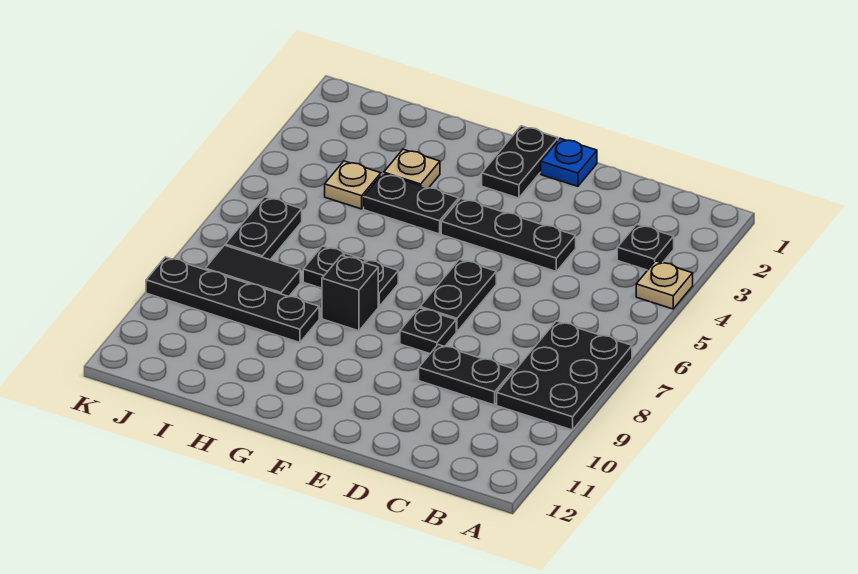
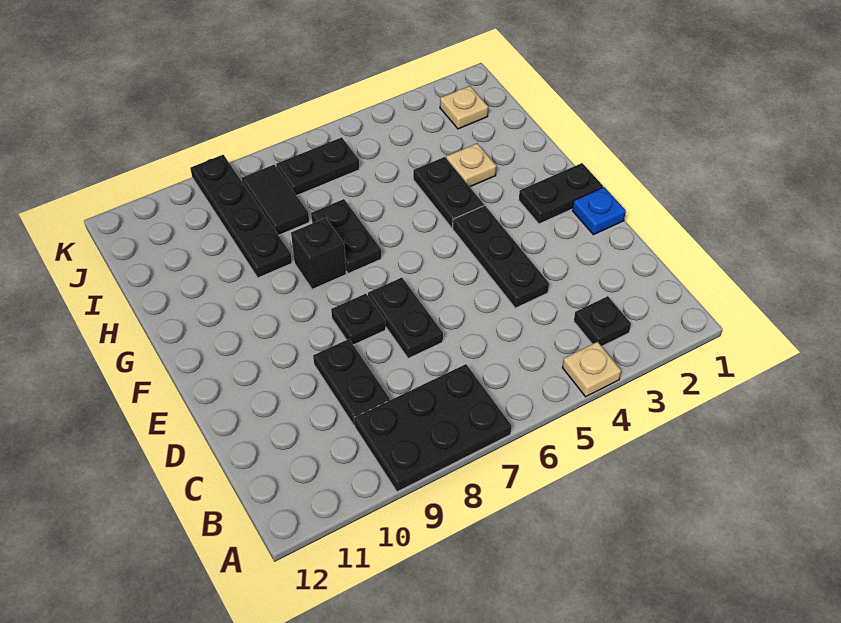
black 1x2 plate [420,259,496,332] -> black 1x2 plate turned to [368,277,443,358]
tan 1x1 plate [325,161,381,209] -> tan 1x1 plate moved to [440,86,488,129]

